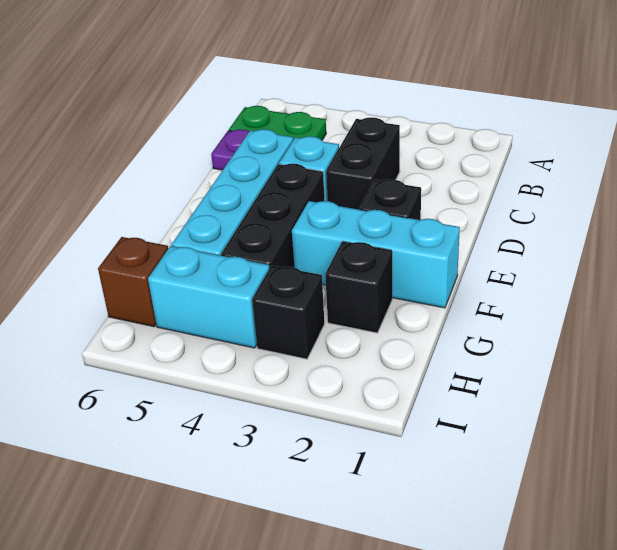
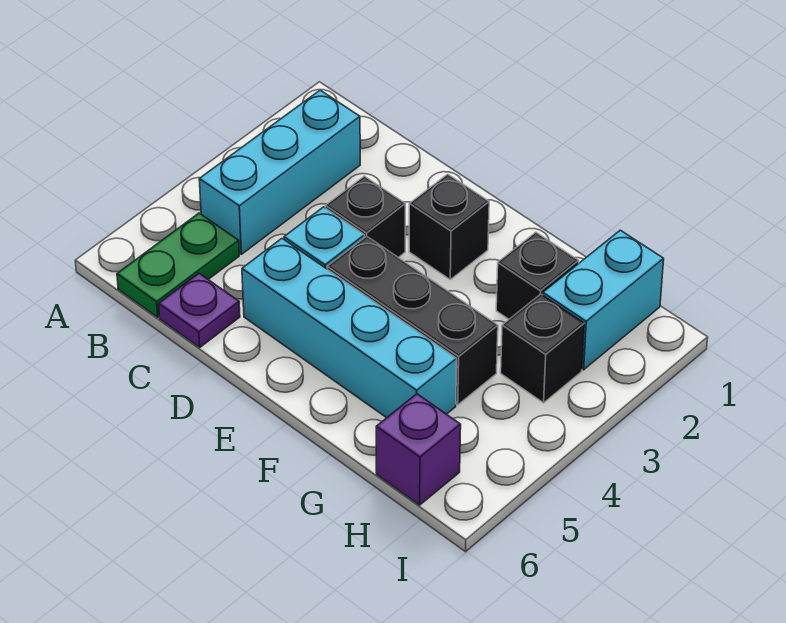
black 1x2 brick [326,117,400,209] -> black 1x1 brick [325,176,405,257]
cyan 1x3 brick [292,201,460,308] -> cyan 1x3 brick moved to [199,90,360,254]
cyan 1x2 brick [148,246,269,348] -> cyan 1x2 brick moved to [543,230,664,370]
brown 1x1 brick [98,237,168,327] -> purple 1x1 brick [376,394,461,505]

